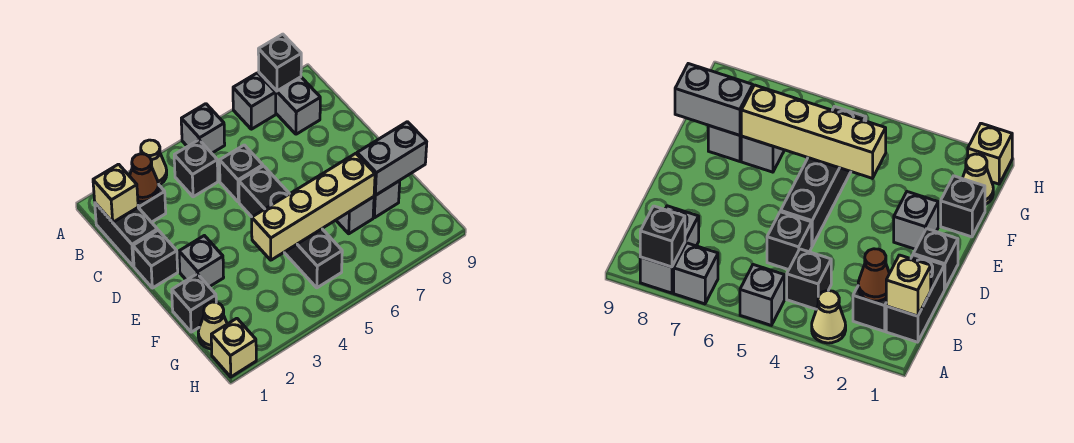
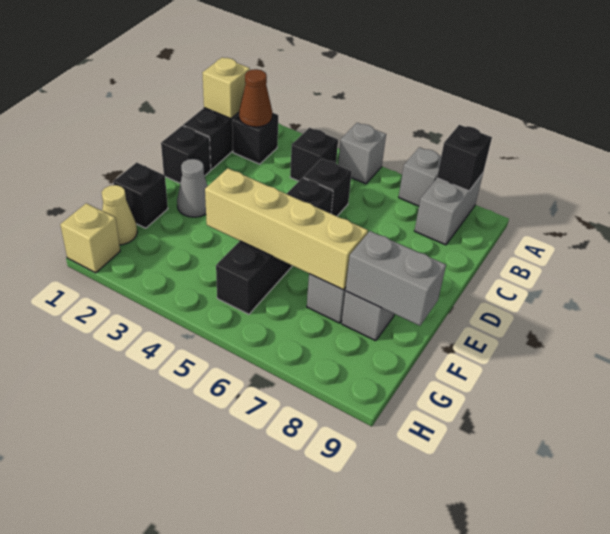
tan 1x1 cone [141,140,167,185] -> none
grey 1x1 brick [179,236,224,287] -> grey 1x1 cone [177,159,208,217]

